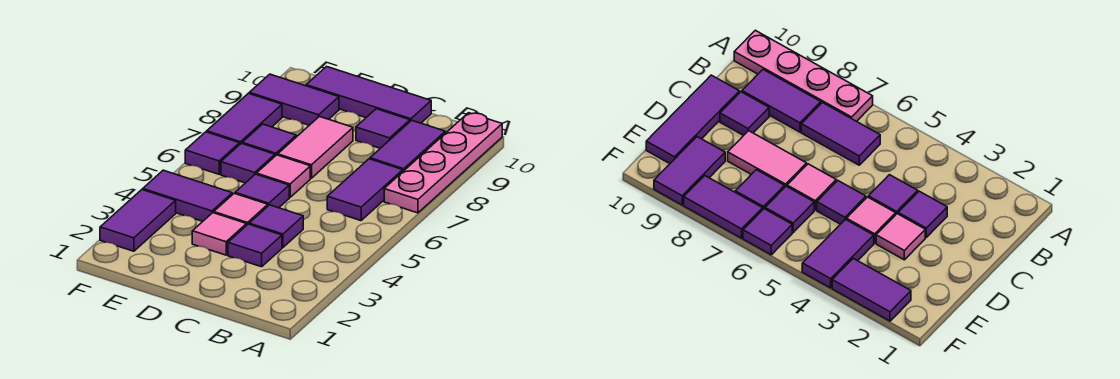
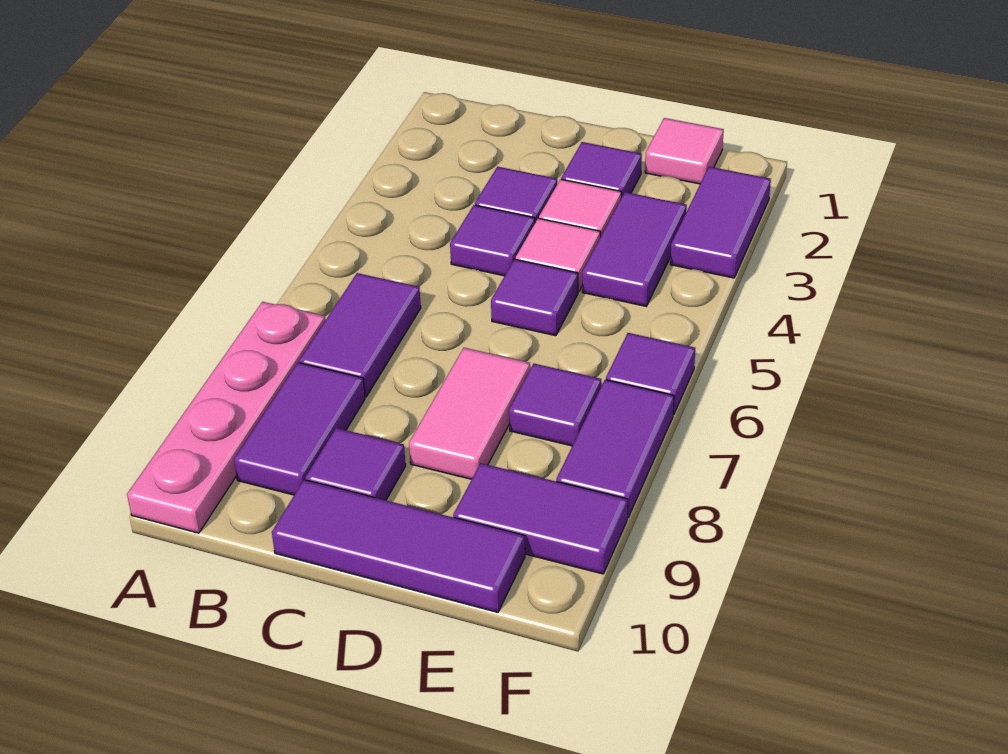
pink 1x1 tile [256,155,310,197] -> pink 1x1 tile moved to [645,118,724,184]
purple 1x2 tile [143,170,232,221] -> purple 1x2 tile turned to [582,192,687,306]
purple 1x1 tile [221,143,275,183] -> purple 1x1 tile moved to [561,142,642,198]

